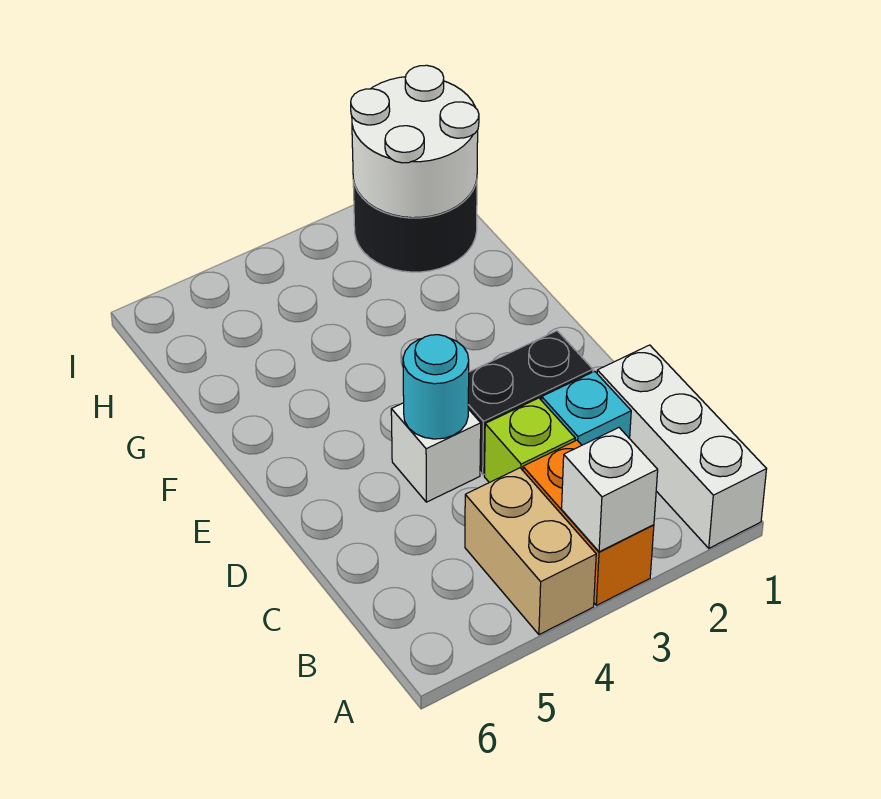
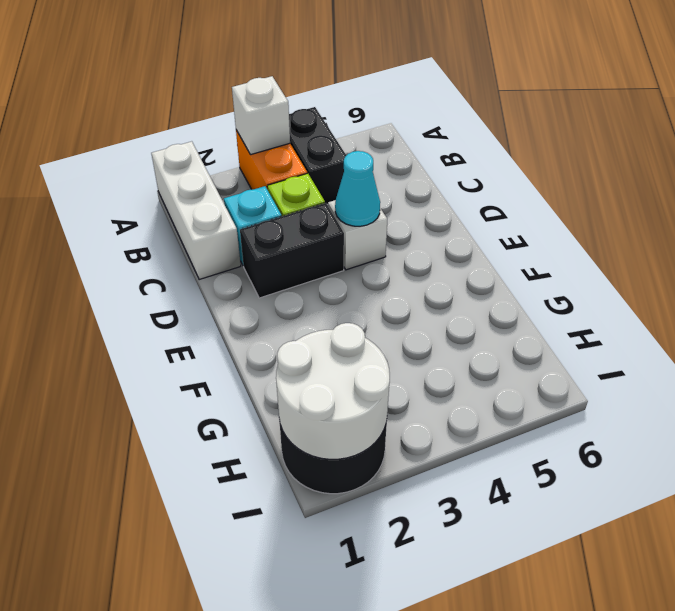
tan 1x2 brick [465,468,596,635] -> black 1x2 brick [289,107,346,204]
cyan 1x1 round brick [403,335,469,439] -> cyan 1x1 cone [335,151,380,226]

